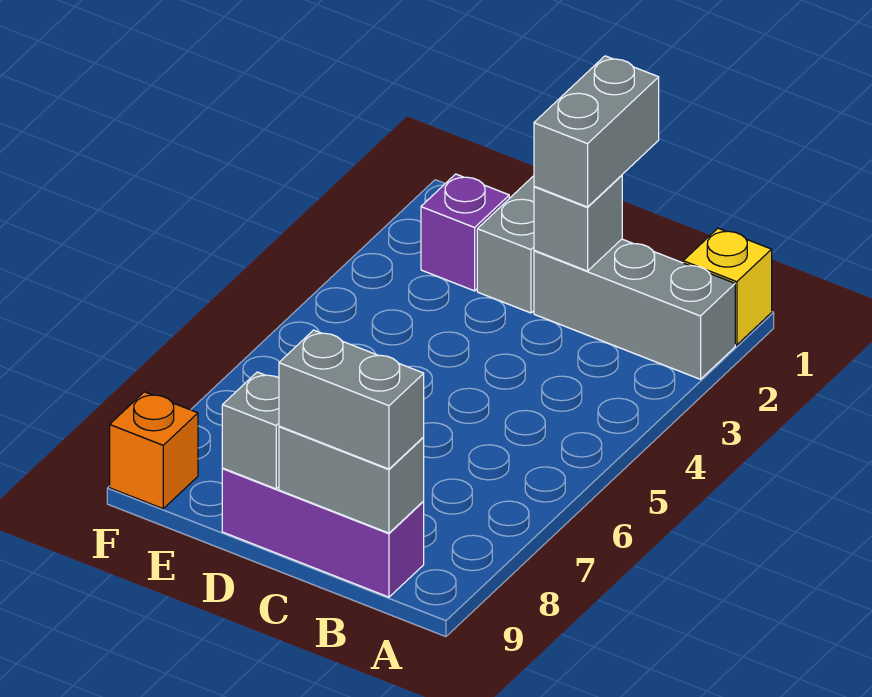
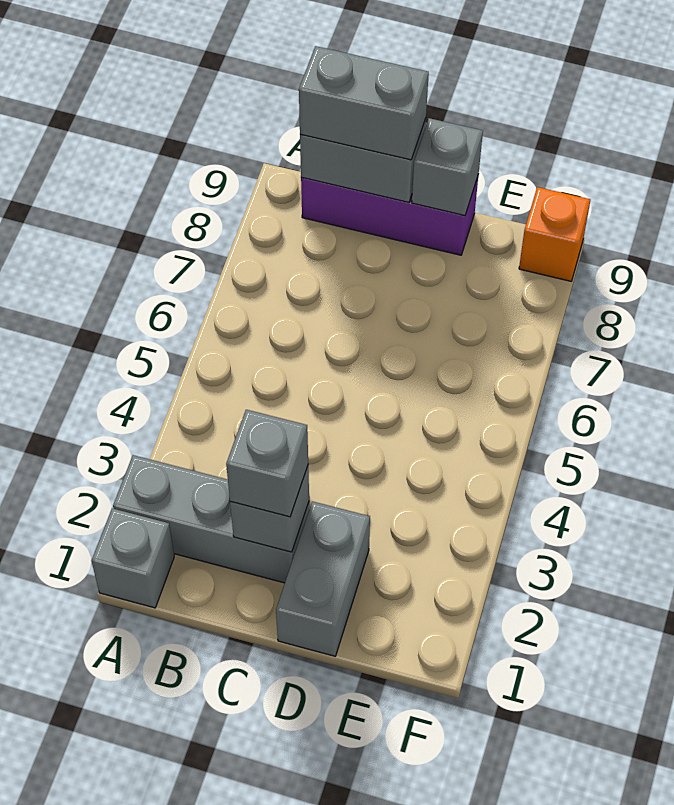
yellow 1x1 brick [683,228,772,345] -> grey 1x1 brick [92,508,174,608]
grey 1x2 brick [534,56,659,207] -> grey 1x1 brick [226,410,308,517]
purple 1x1 brick [421,174,509,291] -> none

